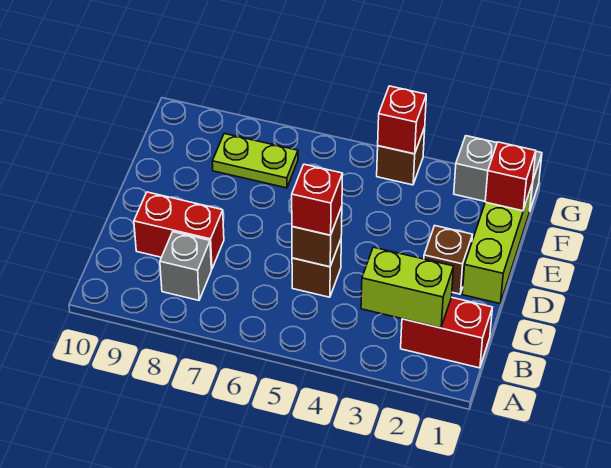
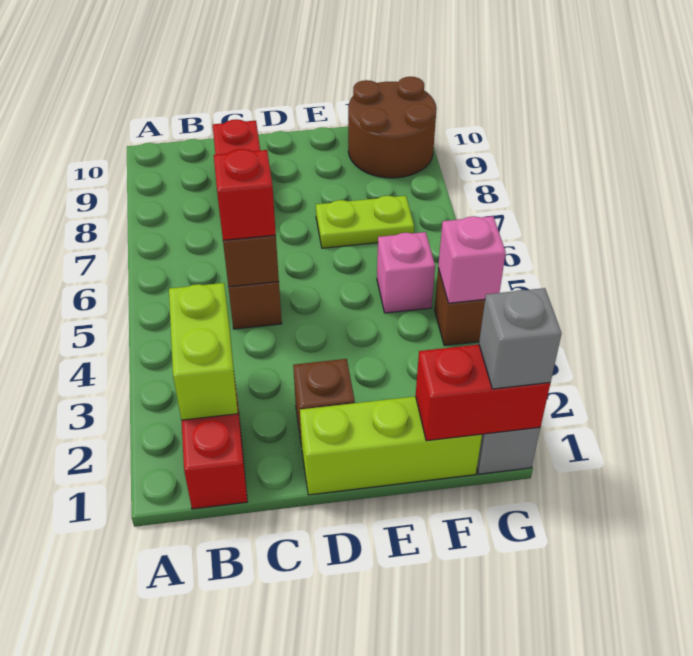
grey 1x1 brick [160,232,211,300] -> grey 1x1 brick moved to [479,288,562,389]
red 1x1 brick [485,142,536,211] -> red 1x2 brick [416,344,550,441]
none -> pink 1x1 brick [377,232,435,313]
lime 1x2 plate [212,134,298,188] -> lime 1x2 plate turned to [316,196,414,248]
none -> brown 2x2 round brick [348,77,437,178]
red 1x1 brick [378,86,426,154] -> pink 1x1 brick [438,216,506,303]

